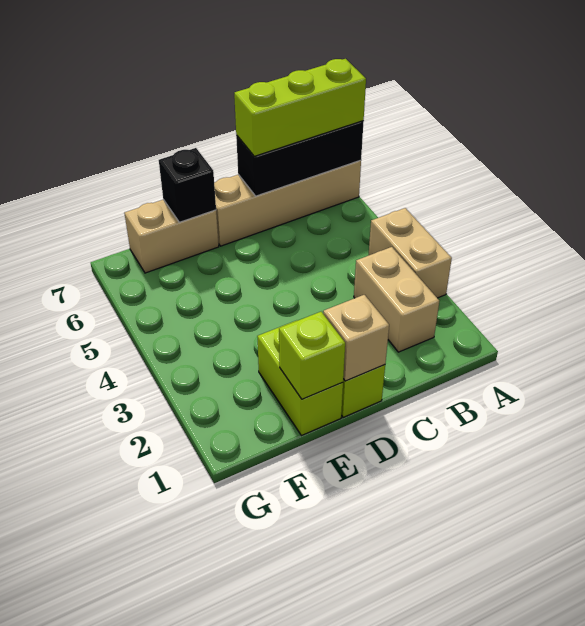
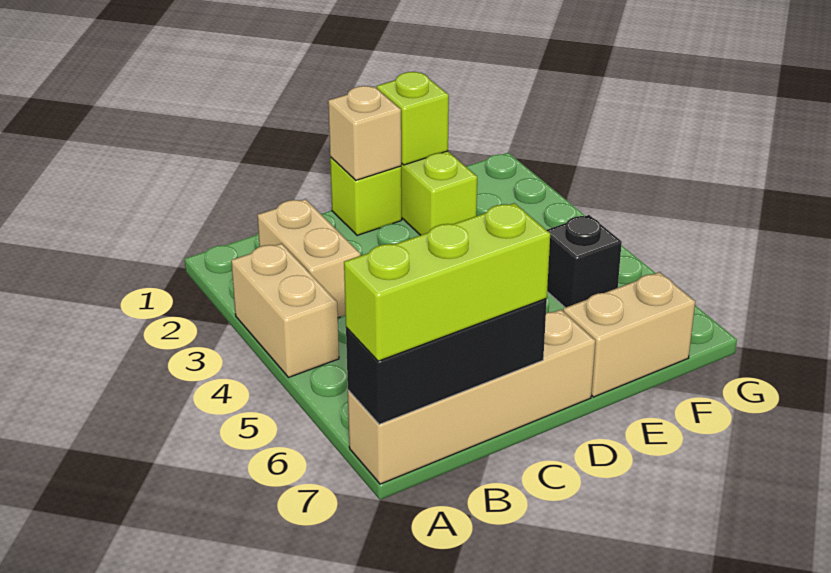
black 1x1 brick [159,148,216,222] -> black 1x1 brick moved to [547,215,622,308]

